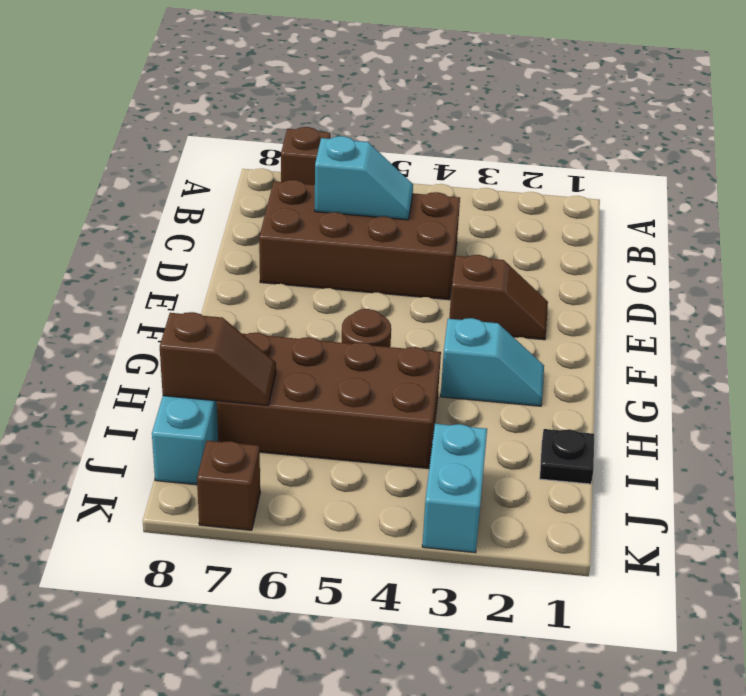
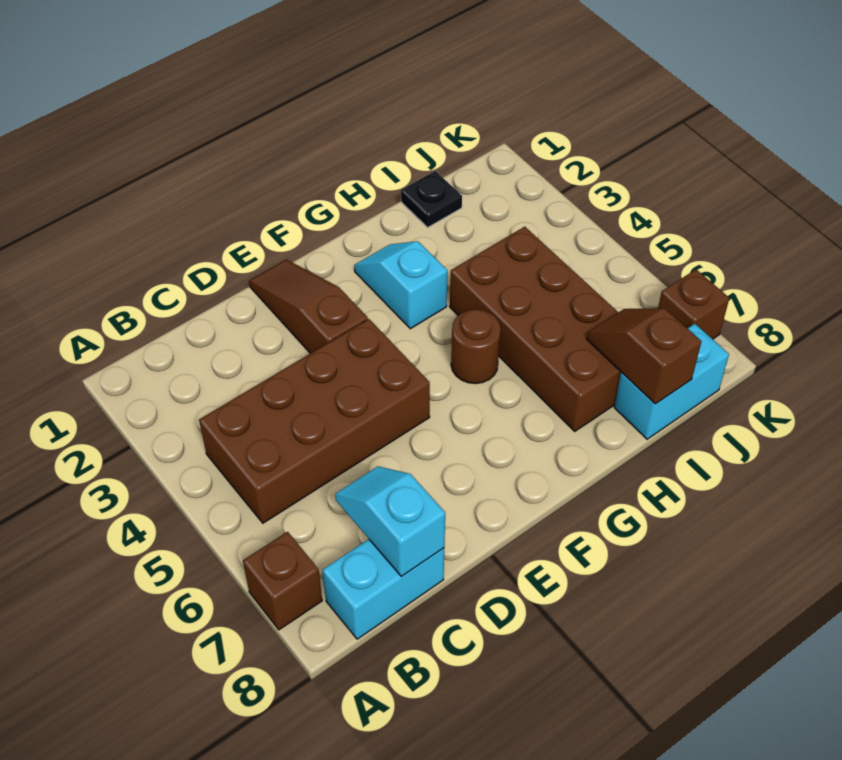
brown 2x4 brick [259,180,460,300] -> brown 2x4 brick turned to [199,319,430,523]
cyan 1x2 slope [315,136,413,220] -> cyan 1x2 slope moved to [335,466,445,577]
brown 1x2 slope [449,255,548,340] -> brown 1x3 slope [249,260,368,353]
cyan 1x2 brick [422,424,487,553] -> cyan 1x2 brick moved to [323,539,444,639]

